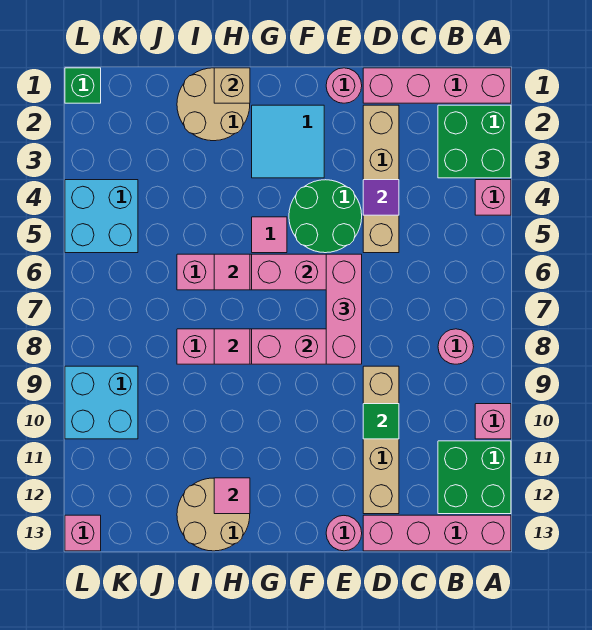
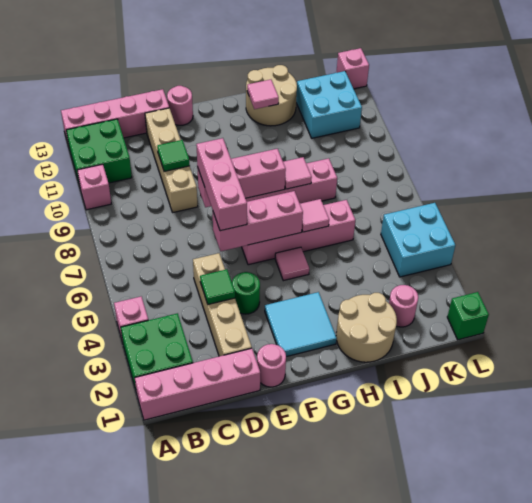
pink 1x1 round brick [438,329,474,364] -> pink 1x1 round brick moved to [389,285,418,327]
purple 1x1 tile [363,180,399,215] -> green 1x1 tile [200,269,235,304]
green 2x2 round brick [289,180,362,253] -> green 1x1 round brick [232,272,260,314]
tan 1x1 brick [214,68,250,103] -> none
cyan 2x2 brick [65,366,138,439] -> cyan 2x2 brick moved to [296,71,362,138]

